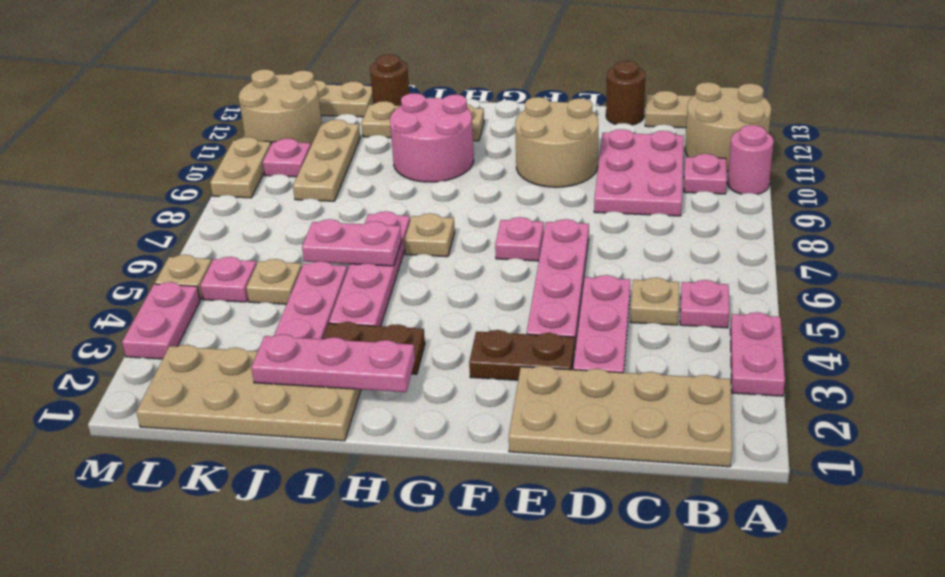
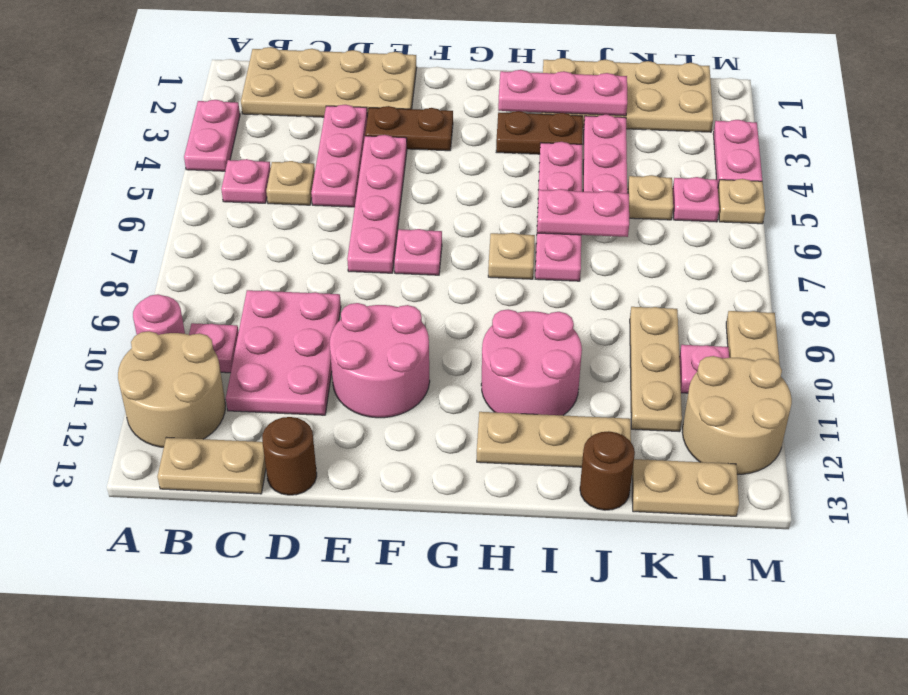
tan 2x2 round brick [515,97,598,187] -> pink 2x2 round brick [330,303,430,418]

